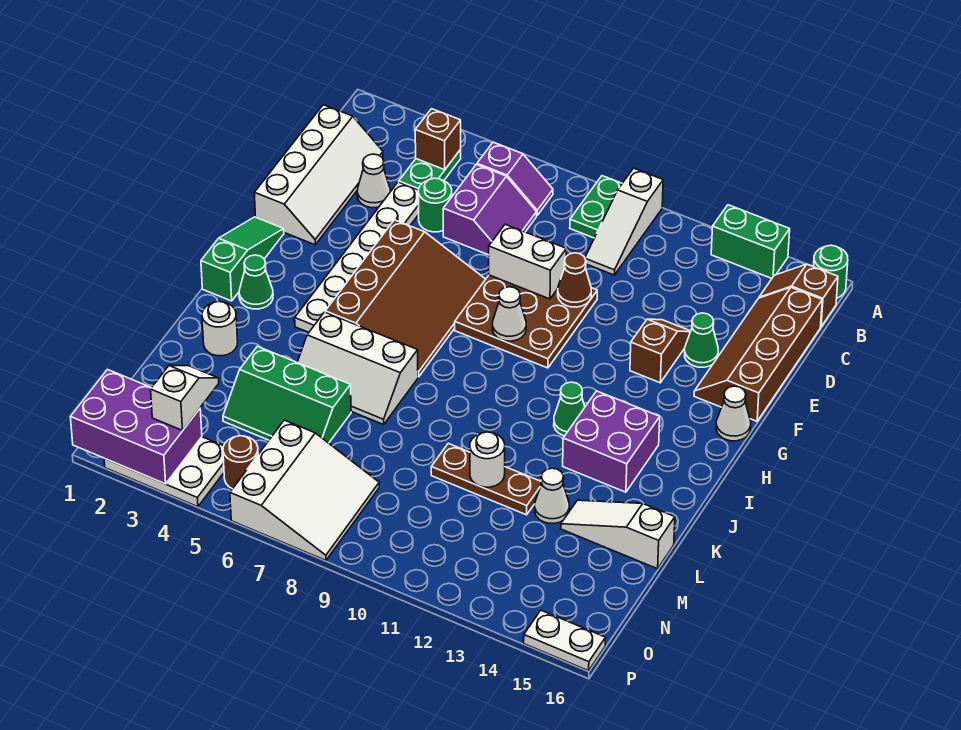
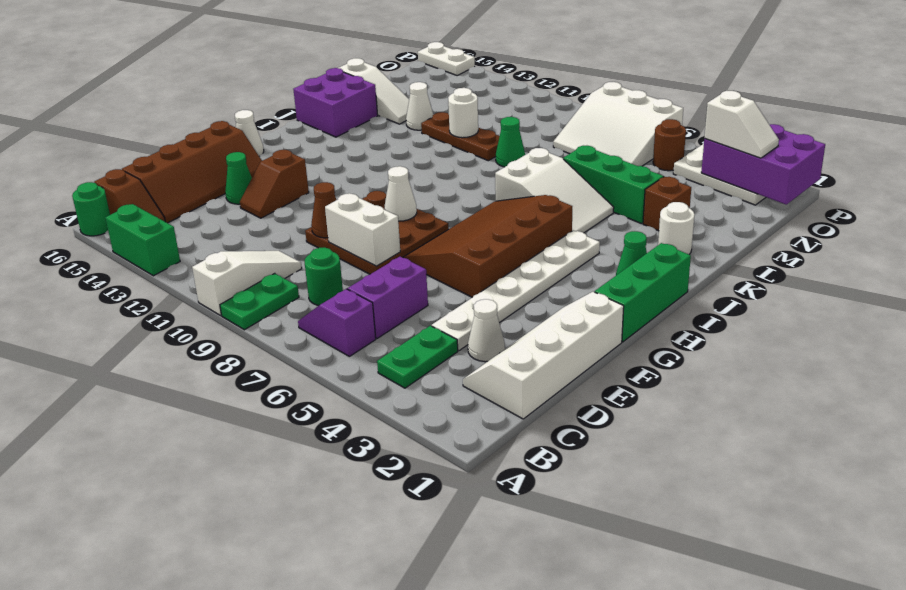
brown 1x1 brick [415,109,461,170] -> brown 1x1 brick moved to [643,177,691,231]
green 1x1 round brick [418,178,452,232] -> green 1x1 round brick moved to [305,247,343,305]
green 1x3 slope [201,217,284,301] -> green 1x3 brick [595,243,691,342]
green 1x1 cone [554,382,585,436] -> green 1x1 cone moved to [496,117,525,167]
purple 2x2 brick [563,391,660,492] -> purple 2x2 brick moved to [293,68,378,137]
white 2x3 slope [297,312,418,425] -> white 2x3 slope turned to [495,148,614,233]
white 1x2 slope [151,365,219,430] -> white 1x2 slope turned to [704,91,779,158]
white 3x3 slope [230,420,379,560] -> white 3x3 slope turned to [553,82,683,166]

